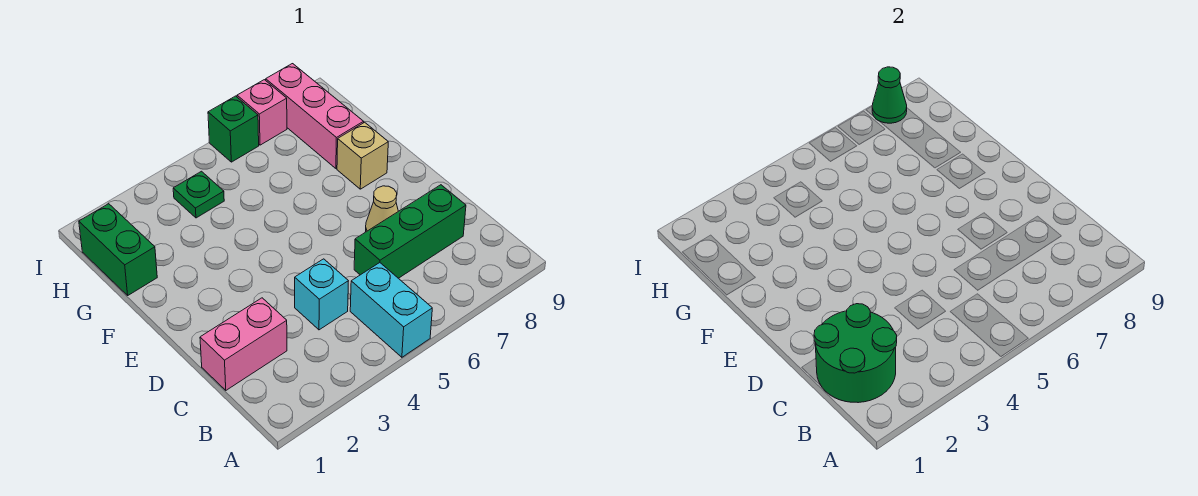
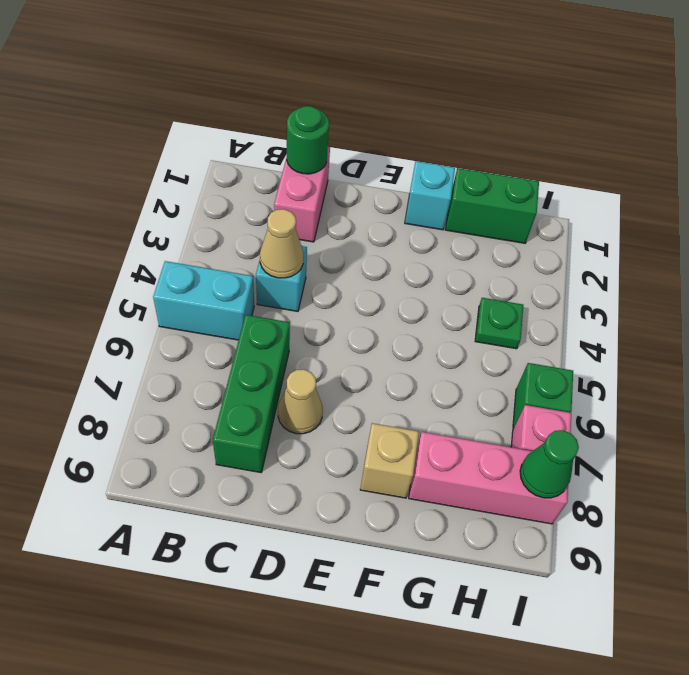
green 2x2 round brick [814,304,897,403] -> green 1x1 round brick [287,106,329,174]
none -> tan 1x1 cone [260,209,304,278]
none -> cyan 1x1 brick [405,161,455,230]

